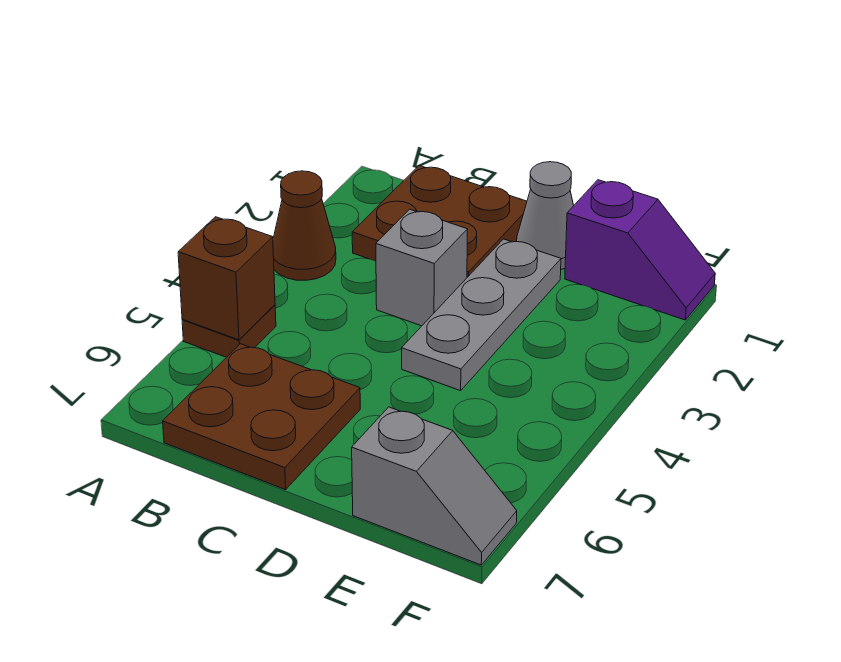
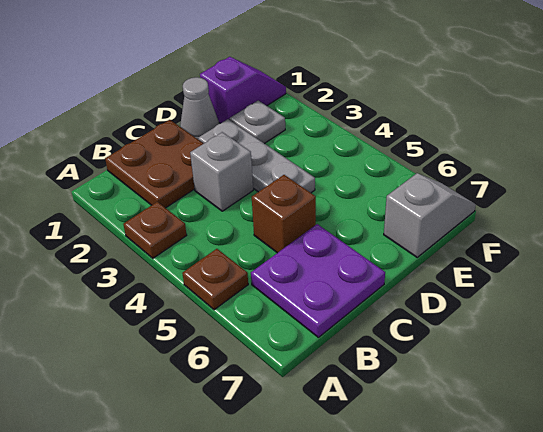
brown 1x1 cone [273,171,336,280] -> brown 1x1 plate [123,202,187,258]
brown 1x1 brick [178,217,275,340] -> brown 1x1 brick moved to [252,175,316,253]
brown 2x2 plate [163,344,360,490] -> purple 2x2 plate [251,224,385,337]
none -> grey 1x1 plate [230,101,285,144]

